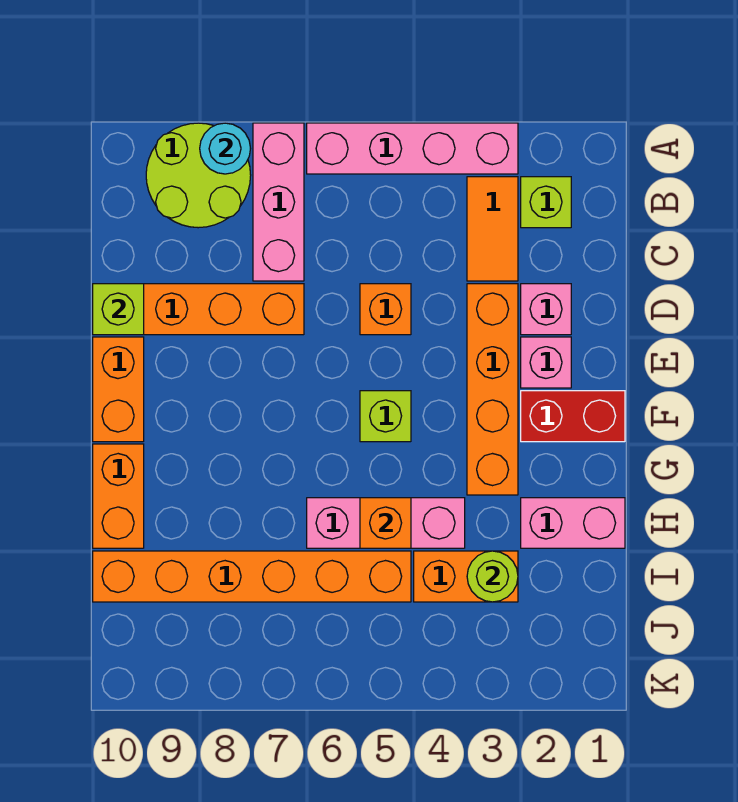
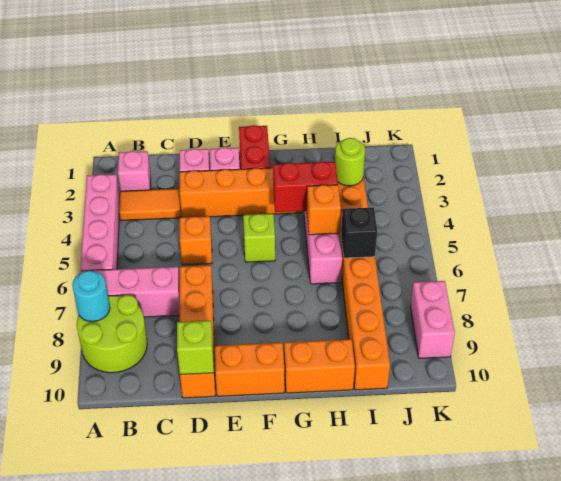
lime 1x1 brick [521,177,571,228] -> pink 1x1 brick [118,151,151,191]
none -> red 1x2 brick [273,162,338,212]
pink 1x2 brick [521,498,625,548] -> pink 1x2 brick moved to [410,281,455,358]
none -> black 1x1 brick [341,207,377,258]

